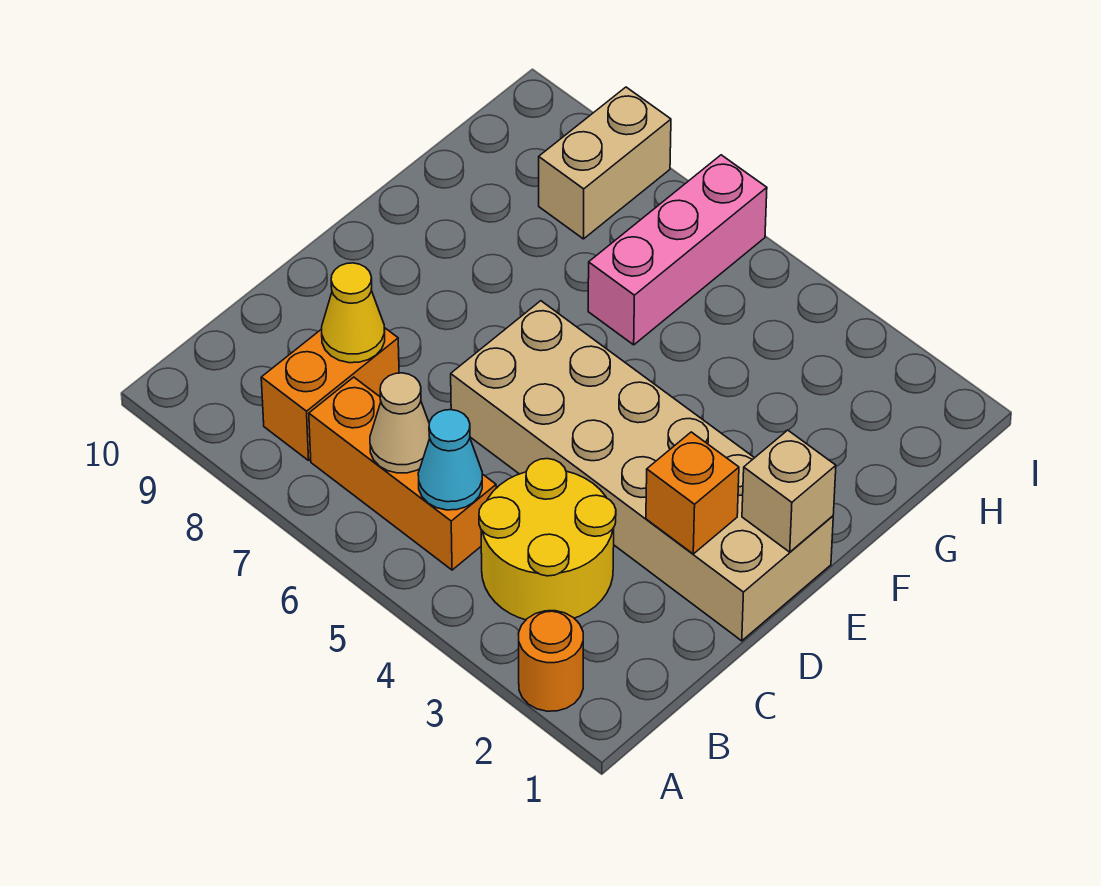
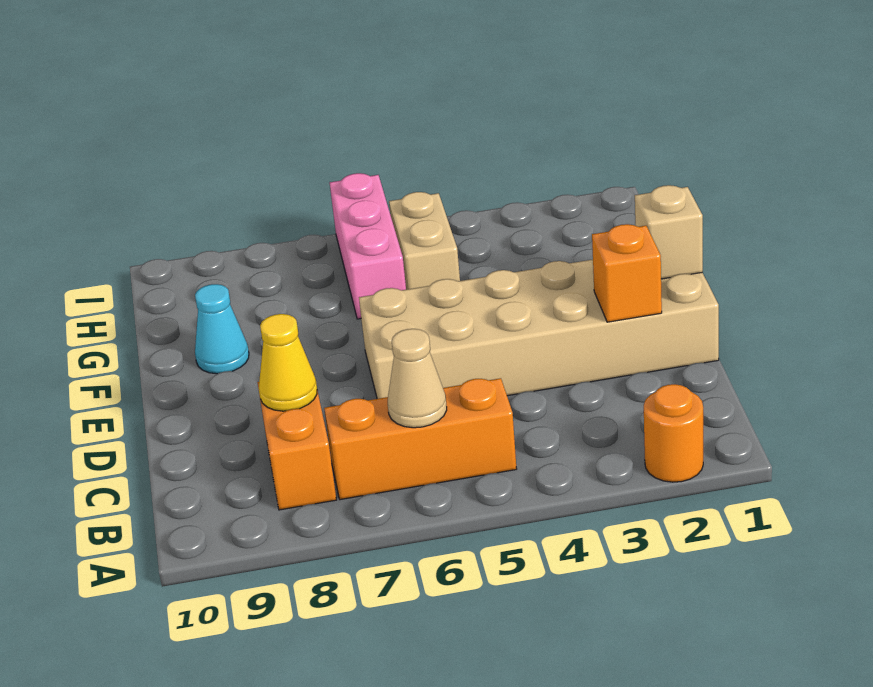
yellow 2x2 round brick [479,459,616,620] -> none
cyan 1x1 cone [418,410,482,510] -> cyan 1x1 cone moved to [195,284,249,374]
tan 1x2 brick [539,87,671,239] -> tan 1x2 brick moved to [389,192,460,290]

